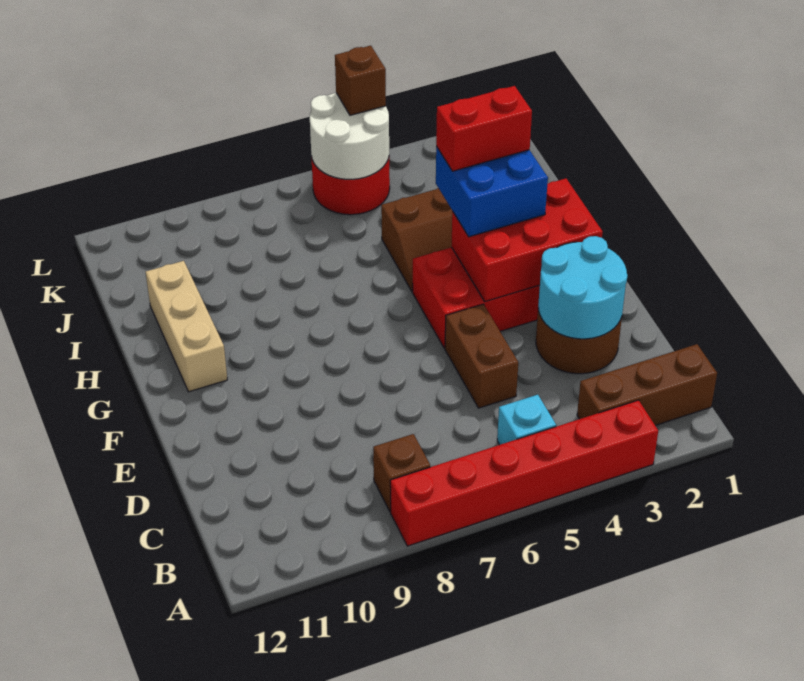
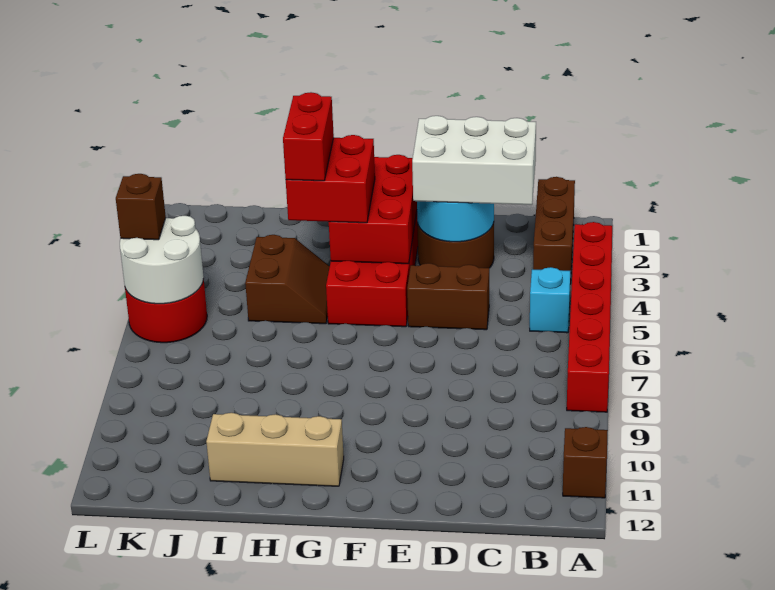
brown 1x1 brick [373,434,430,512] -> brown 1x1 brick moved to [563,427,608,498]
none -> white 2x3 brick [412,116,536,205]
blue 2x2 brick [436,147,548,237] -> red 2x2 brick [286,135,375,223]

